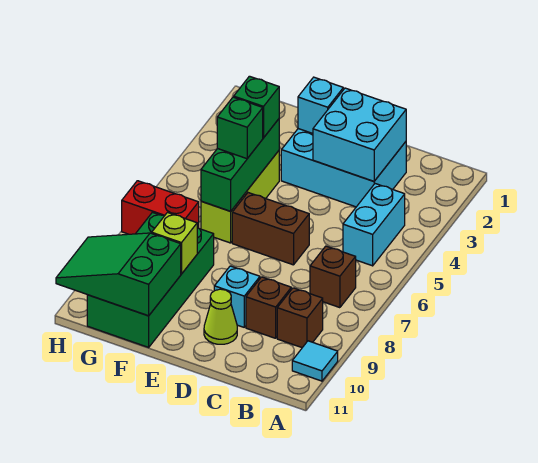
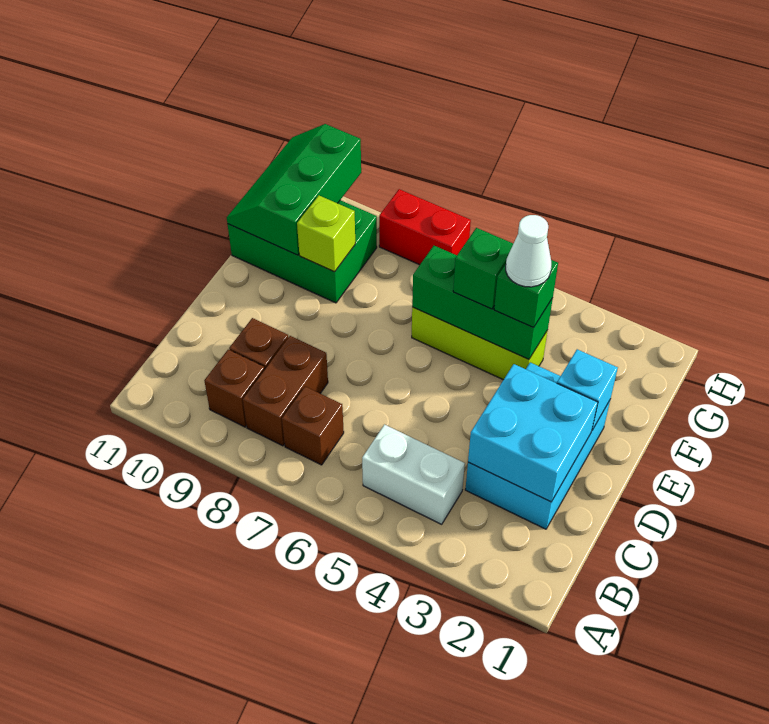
cyan 1x1 tile [292,341,338,381] -> none
cyan 1x2 brick [343,184,405,266] -> white 1x2 brick [362,425,465,524]
brown 1x2 brick [232,193,309,265] -> brown 1x2 brick moved to [243,336,328,446]
cyan 1x1 brick [214,266,260,327] -> none
lime 1x1 cone [204,289,237,344] -> none
none -> white 1x1 cone [506,215,551,287]
green 2x4 brick [87,212,214,347] -> green 2x3 brick [228,200,377,303]
green 2x3 slope [56,233,181,316] -> green 2x3 slope turned to [227,124,361,255]
red 1x2 brick [122,181,199,234] -> red 1x2 brick turned to [379,189,471,265]

